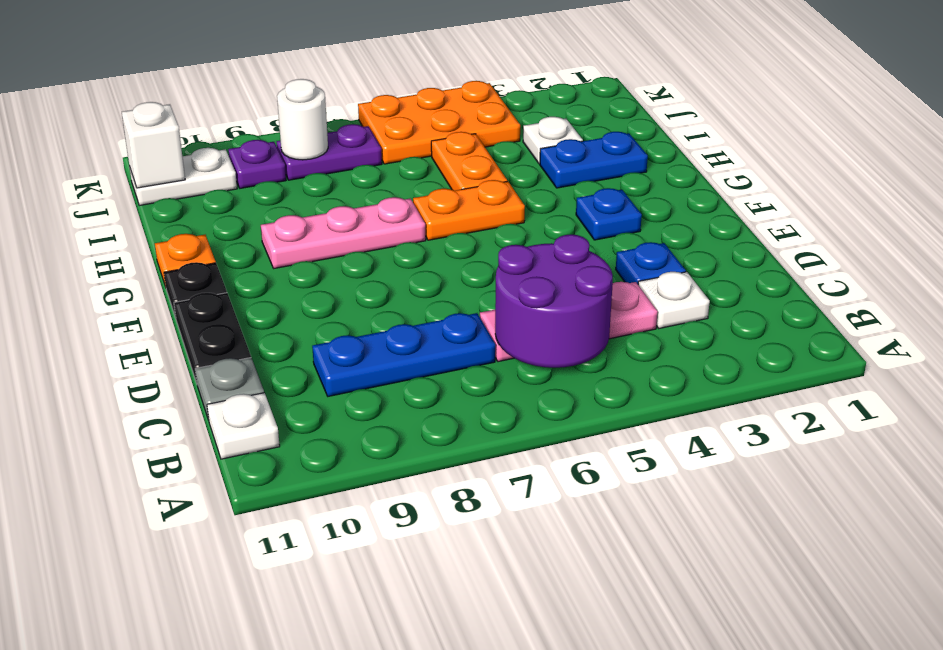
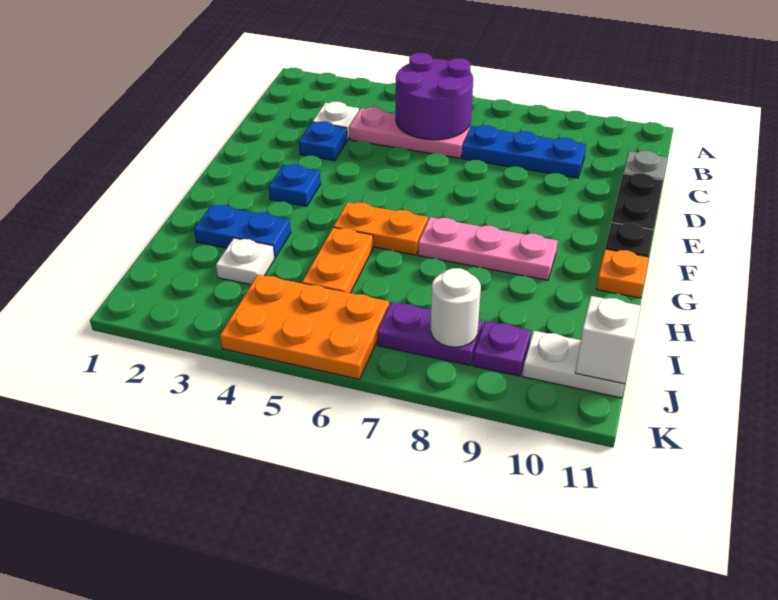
white 1x1 plate [207,393,280,459] -> none

